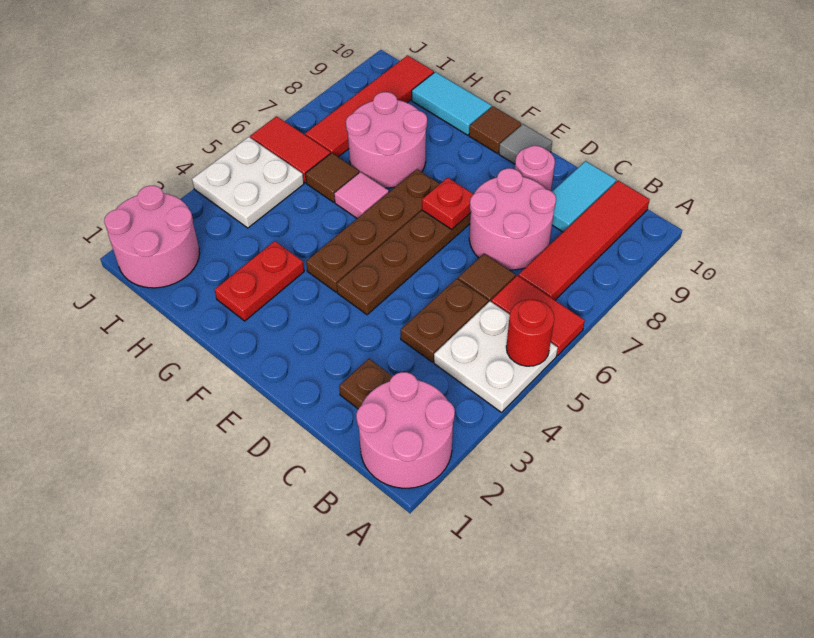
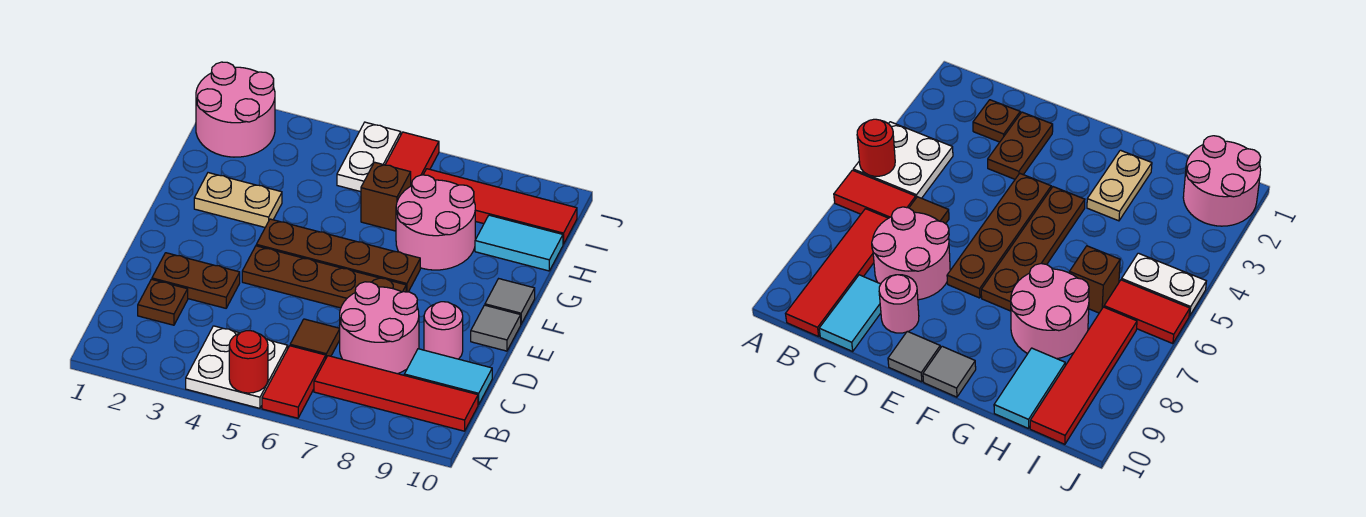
pink 2x2 round brick [356,372,455,488] -> none
brown 1x2 plate [401,279,488,362] -> brown 1x2 plate moved to [152,253,240,308]
red 1x1 plate [422,178,474,229] -> none
brown 1x1 tile [469,106,521,153] -> grey 1x1 tile [485,279,535,324]
red 1x2 plate [215,241,304,321] -> tan 1x2 plate [194,173,282,227]
pink 1x1 tile [334,172,389,218] -> none
cyan 1x2 tile [412,72,491,135] -> cyan 1x2 tile turned to [475,215,563,271]
brown 1x1 tile [306,153,359,202] -> brown 1x1 brick [361,162,411,231]
white 2x2 plate [192,137,304,228] -> white 1x2 plate [337,122,401,192]

